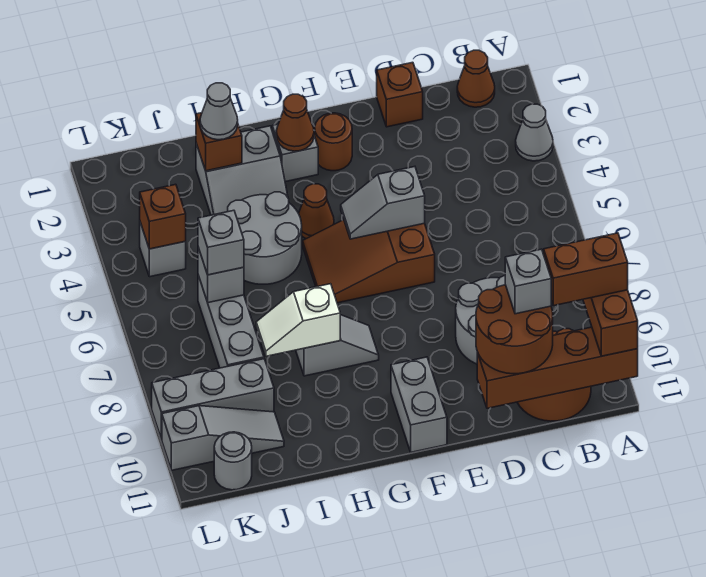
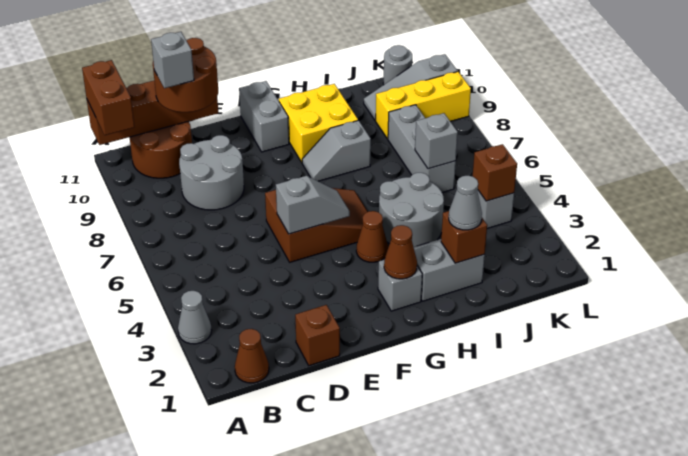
brown 1x2 brick [544,233,628,306] -> none
brown 1x1 round brick [315,113,352,171] -> none
none -> yellow 2x2 brick [279,84,358,162]
white 1x2 slope [256,284,340,356] -> none
grey 1x1 brick [198,210,244,275] -> none
grey 1x3 brick [152,359,274,439] -> yellow 1x3 brick [376,72,471,139]

